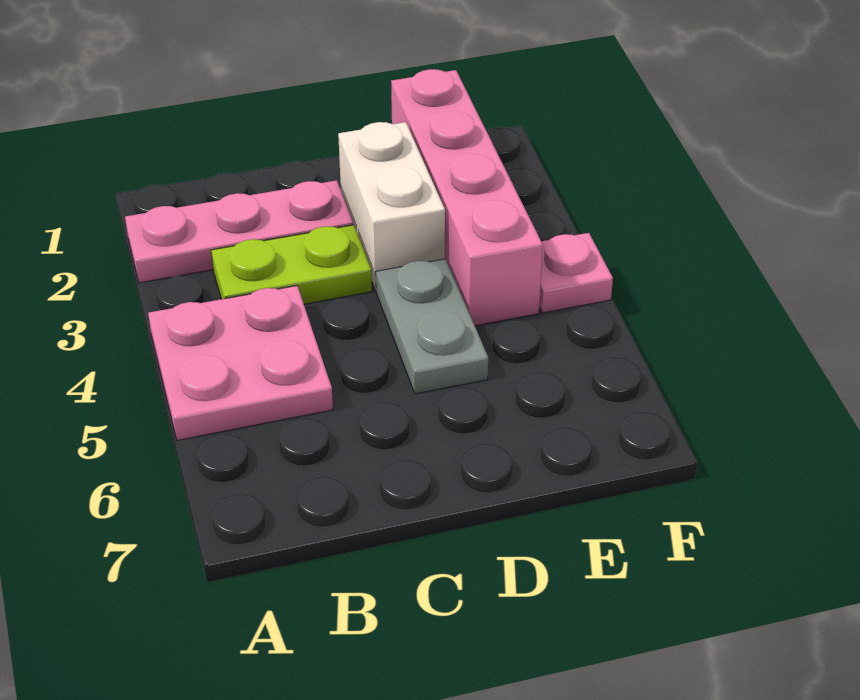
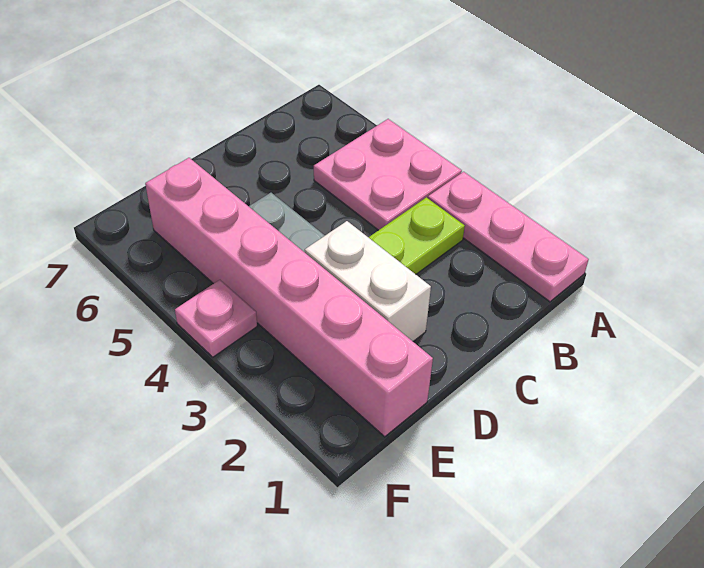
pink 1x3 plate [125,180,353,283] -> pink 1x3 plate turned to [428,172,589,302]
pink 1x4 brick [391,69,543,326] -> pink 1x6 brick [145,158,433,437]

